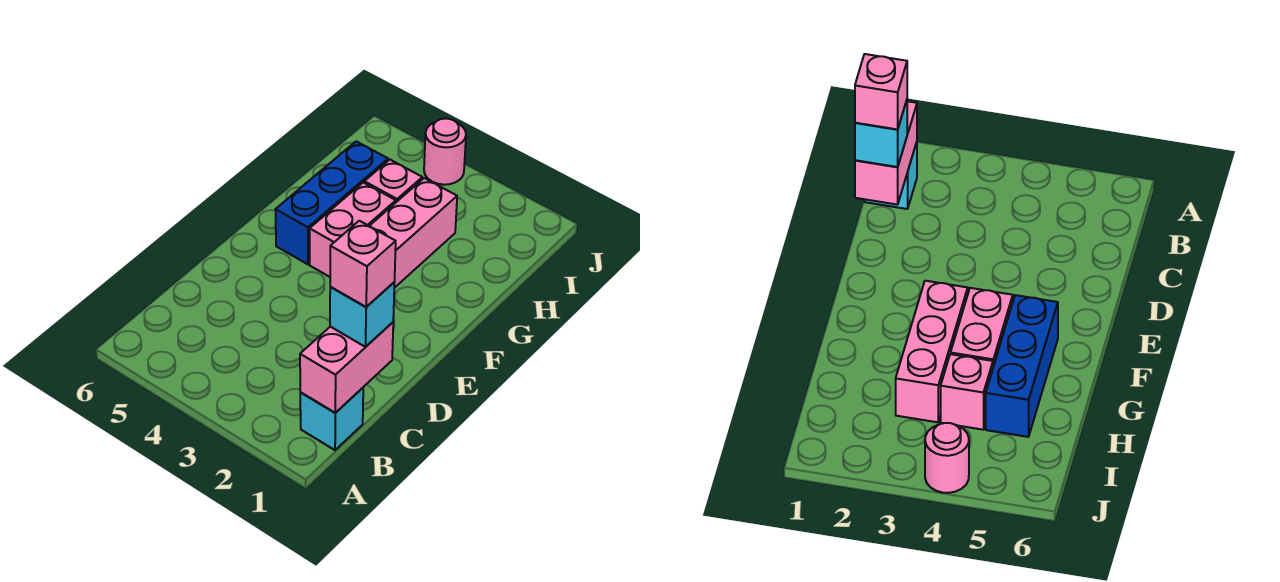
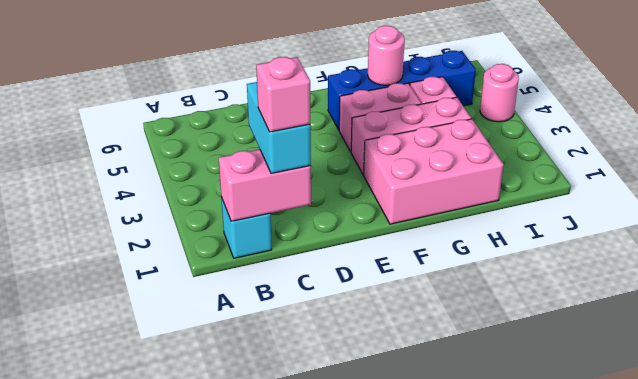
cyan 1x1 brick [330,282,395,347] -> cyan 1x2 brick [247,82,311,174]
none -> pink 2x3 brick [364,119,504,224]
blue 1x3 brick [275,141,388,264] -> blue 1x4 brick [328,51,476,130]
none -> pink 1x1 round brick [368,26,405,85]

